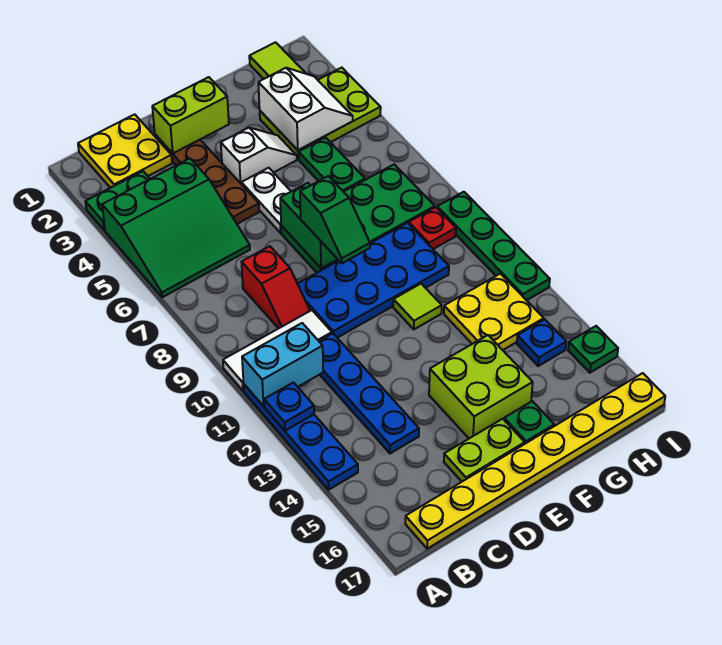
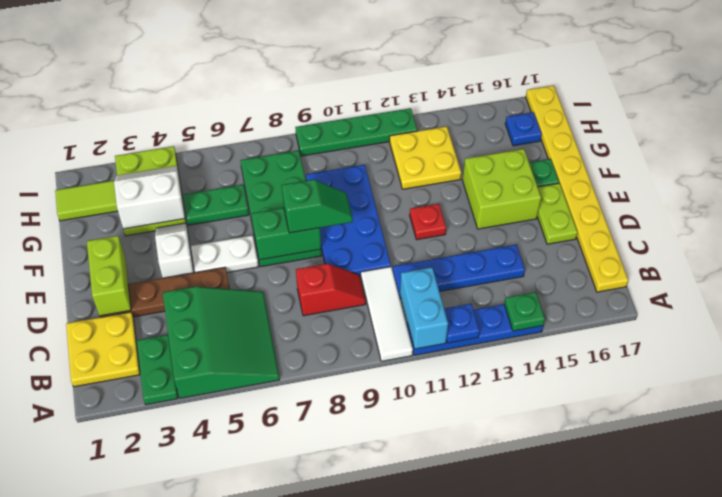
lime 1x1 tile [393,284,442,329] -> none
red 1x1 plate [409,207,456,249] -> red 1x1 plate moved to [410,204,446,240]
blue 1x1 plate [517,319,566,366] -> blue 1x1 plate moved to [505,112,542,146]
green 1x1 plate [568,326,618,373] -> green 1x1 plate moved to [504,292,545,331]

